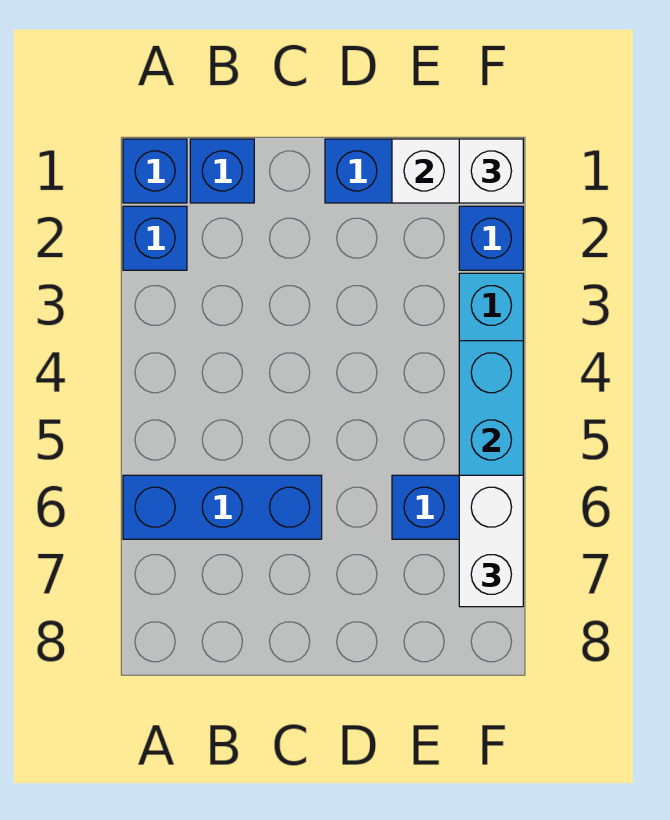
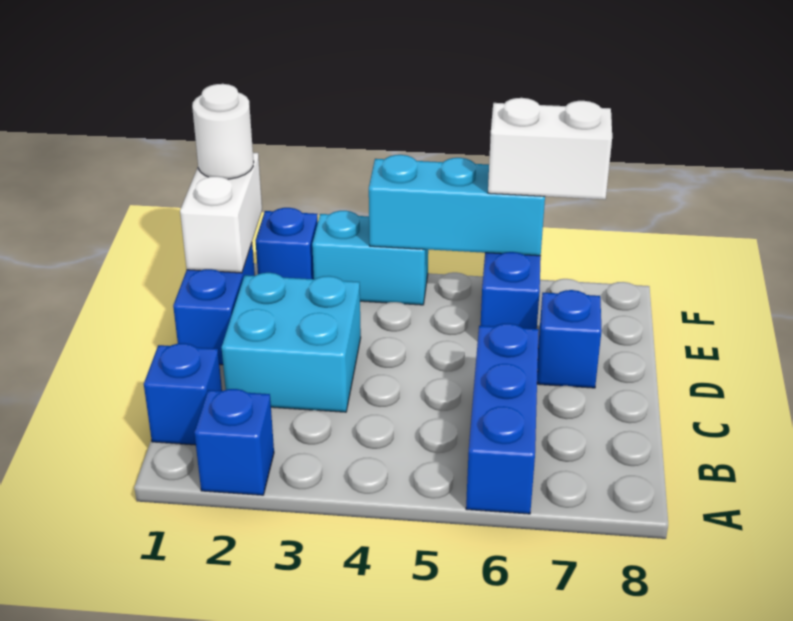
blue 1x1 brick [123,139,187,203] -> blue 1x1 brick moved to [537,290,602,388]
none -> cyan 2x2 brick [221,273,361,412]
white 1x1 brick [459,139,523,203] -> white 1x1 round brick [192,84,254,179]

